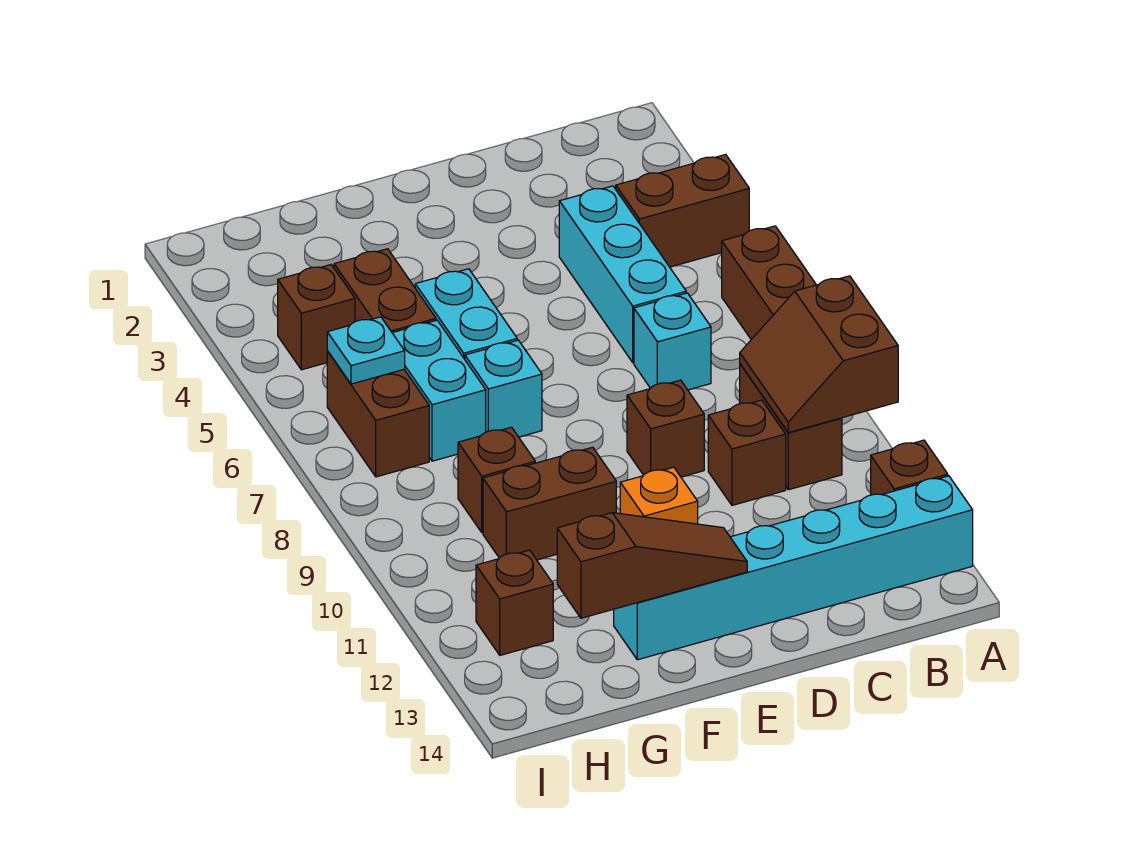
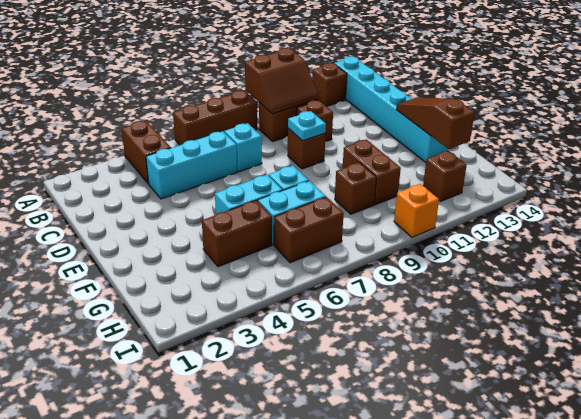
orange 1x1 brick [620,467,698,524] -> orange 1x1 brick moved to [394,184,439,237]
brown 1x1 brick [278,265,355,370] -> none
cyan 1x1 plate [327,317,405,384] -> cyan 1x1 plate moved to [288,111,326,141]

